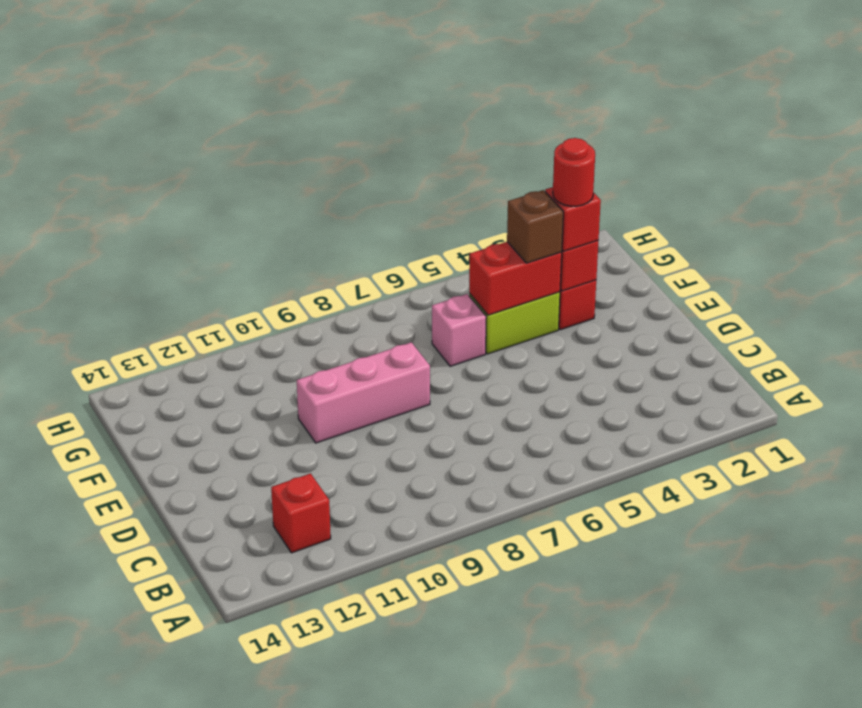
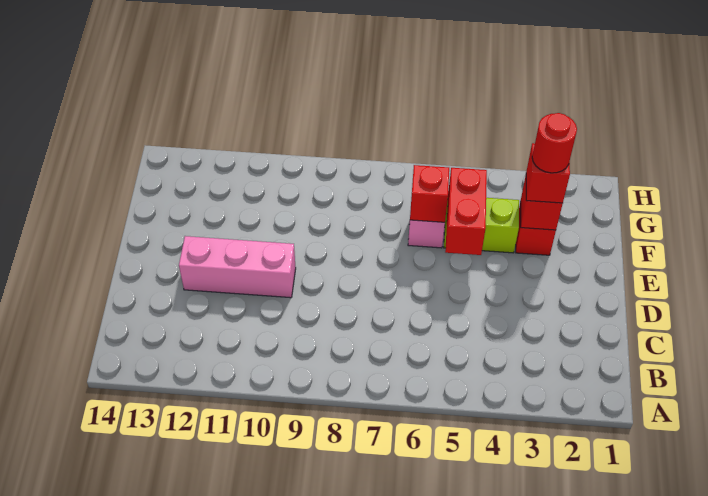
red 1x1 brick [271,474,331,553] -> red 1x1 brick moved to [410,165,449,222]
pink 1x3 brick [297,342,430,443] -> pink 1x3 brick moved to [179,236,296,298]
red 1x2 brick [469,242,562,315] -> red 1x2 brick turned to [445,168,487,255]
brown 1x1 brick [507,190,563,263] -> none

